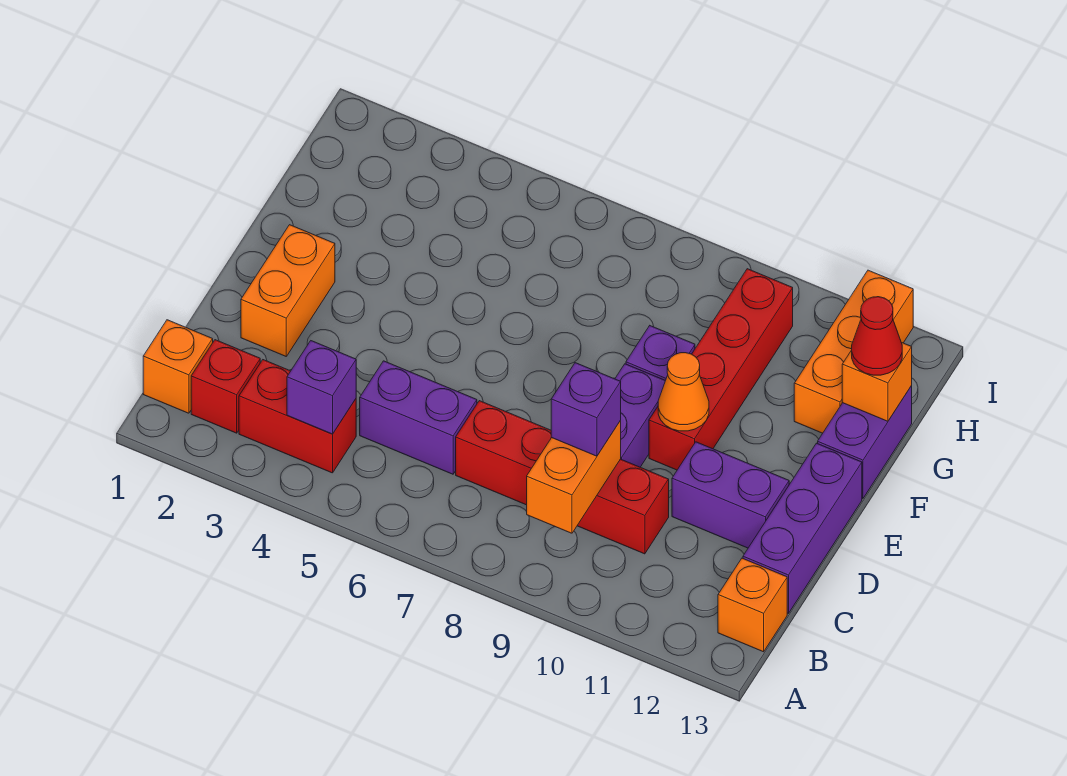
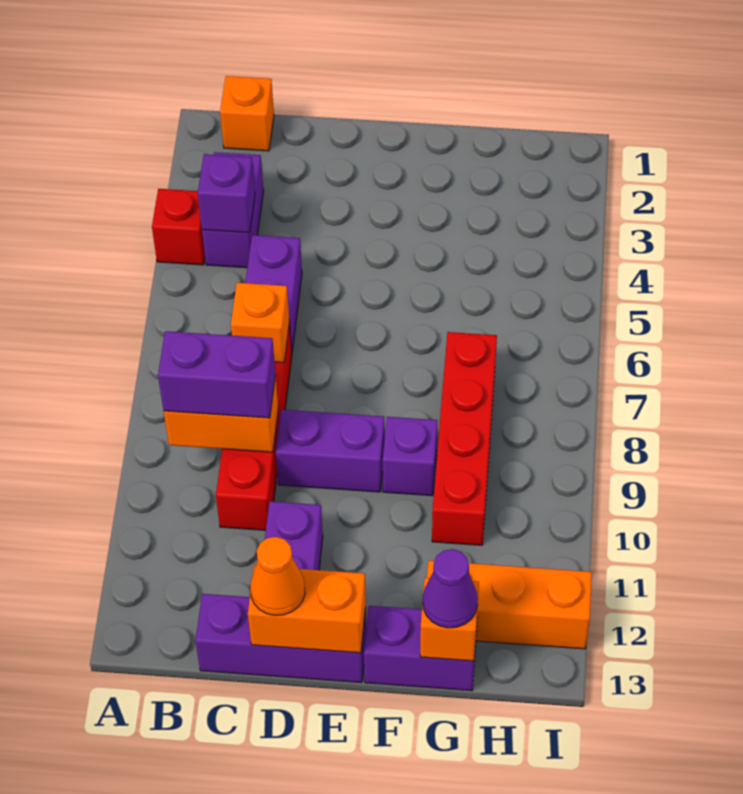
red 1x1 brick [191,340,260,433] -> red 1x1 brick moved to [152,189,205,265]
red 1x2 brick [239,360,356,473] -> purple 1x2 brick [202,152,264,268]
orange 1x1 brick [718,558,787,652] -> orange 1x1 brick moved to [231,283,289,363]
purple 1x1 brick [551,363,621,456] -> purple 1x2 brick [158,331,275,418]
orange 1x2 brick [241,225,335,356] -> orange 1x2 brick moved to [248,566,366,653]
red 1x4 brick [649,269,793,470] -> red 1x4 brick turned to [432,332,497,545]
orange 1x1 cone [658,353,709,431] -> orange 1x1 cone moved to [250,537,305,615]
red 1x1 cone [852,297,902,375] -> purple 1x1 cone [423,549,478,628]

